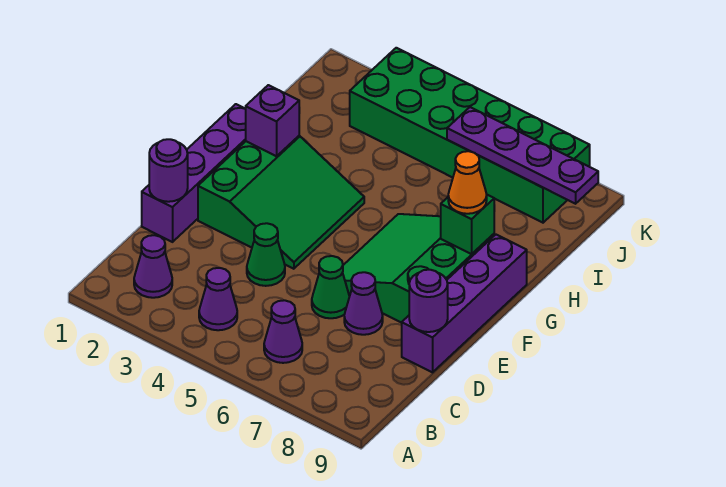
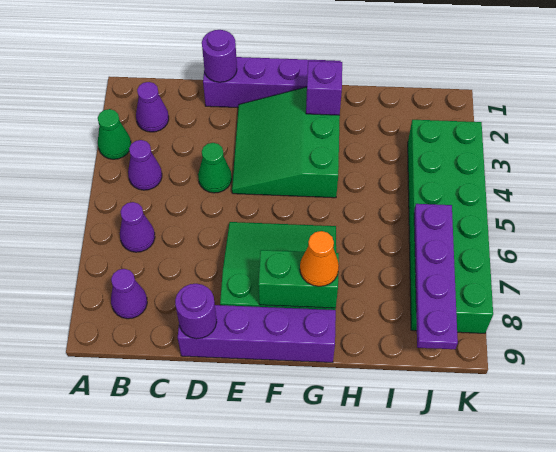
green 1x1 cone [312,256,350,318] -> green 1x1 cone moved to [98,109,131,159]
purple 1x1 cone [344,272,383,335] -> purple 1x1 cone moved to [111,269,147,319]
green 3x3 slope [198,136,364,269] -> green 3x3 slope turned to [232,87,340,198]
green 1x1 brick [441,195,494,254] -> green 1x2 brick [258,250,339,308]

